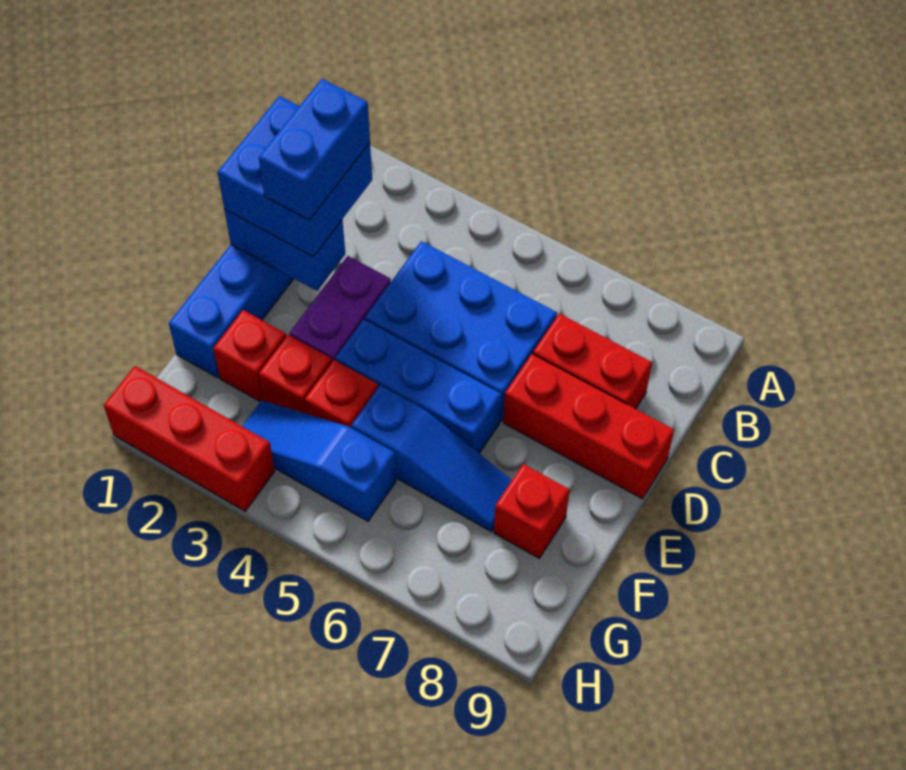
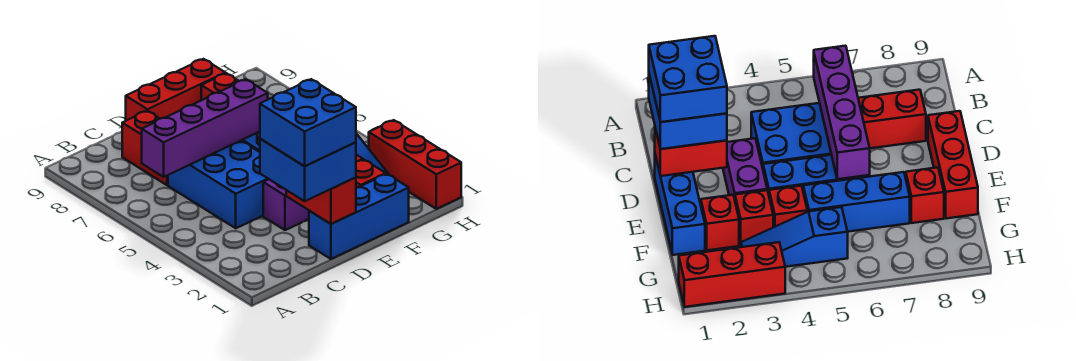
none -> purple 1x4 brick [142,79,268,177]
blue 1x2 brick [259,79,370,220] -> blue 2x2 brick [260,79,356,166]
blue 1x2 brick [224,209,345,291] -> red 1x2 brick [286,177,356,224]
red 1x3 brick [503,354,674,499] -> red 1x3 brick turned to [126,59,225,121]
blue 1x3 slope [351,385,512,532] -> blue 1x3 brick [803,172,910,232]

